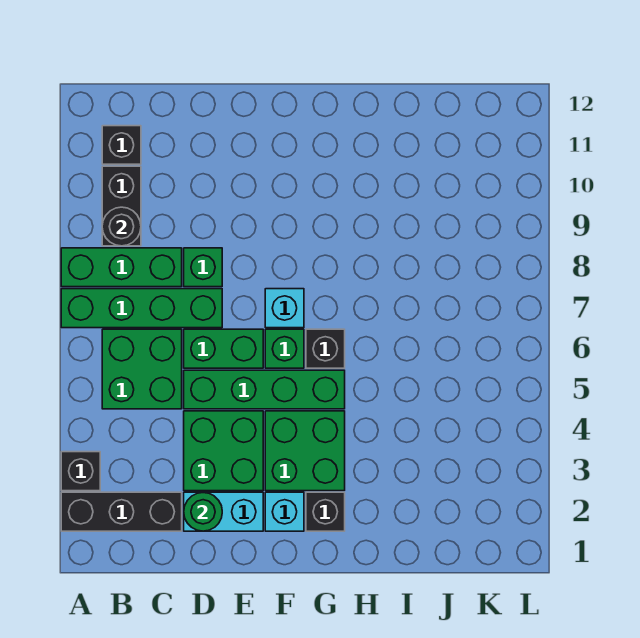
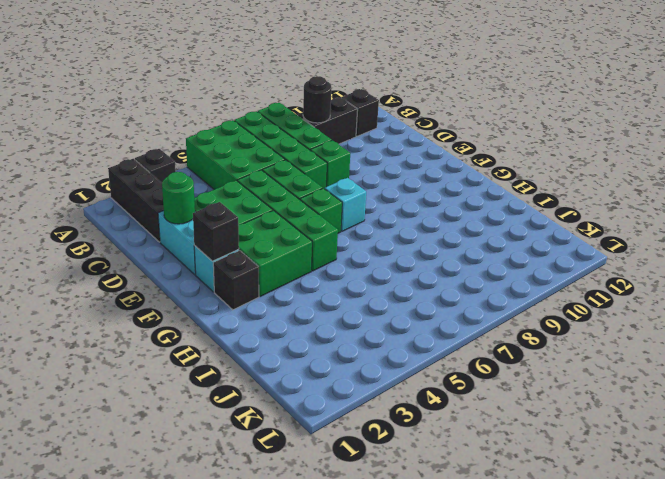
green 2x2 brick [102,329,182,409] -> green 2x3 brick [186,120,285,189]
black 1x1 brick [306,329,345,368] -> black 1x1 brick moved to [193,202,239,261]

